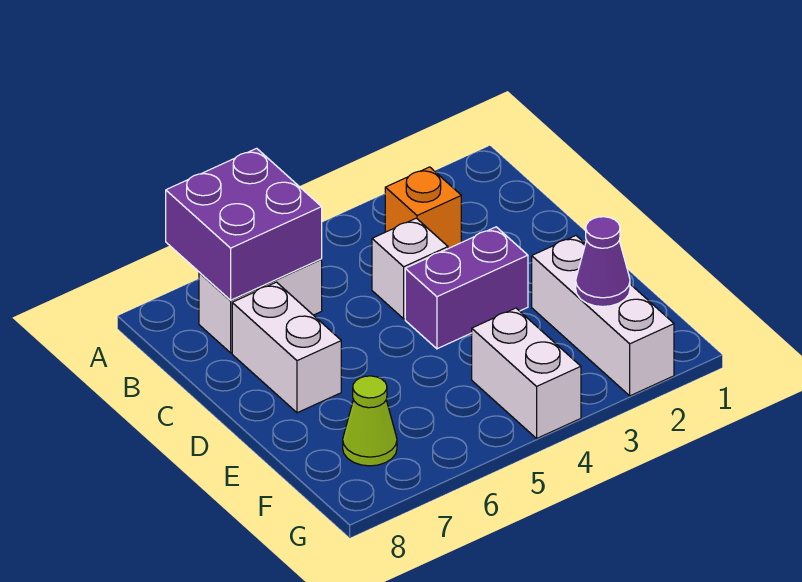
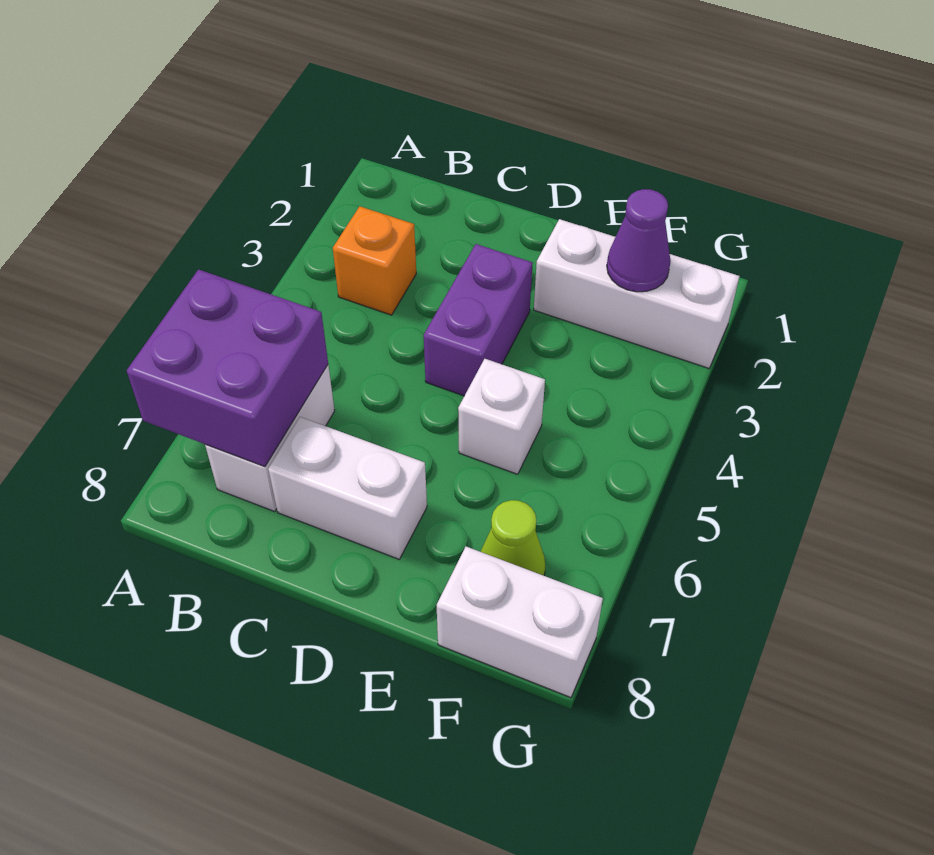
white 1x1 brick [372,218,448,319] -> white 1x1 brick moved to [458,359,545,474]
white 1x2 brick [472,308,581,438] -> white 1x2 brick moved to [437,546,603,698]

